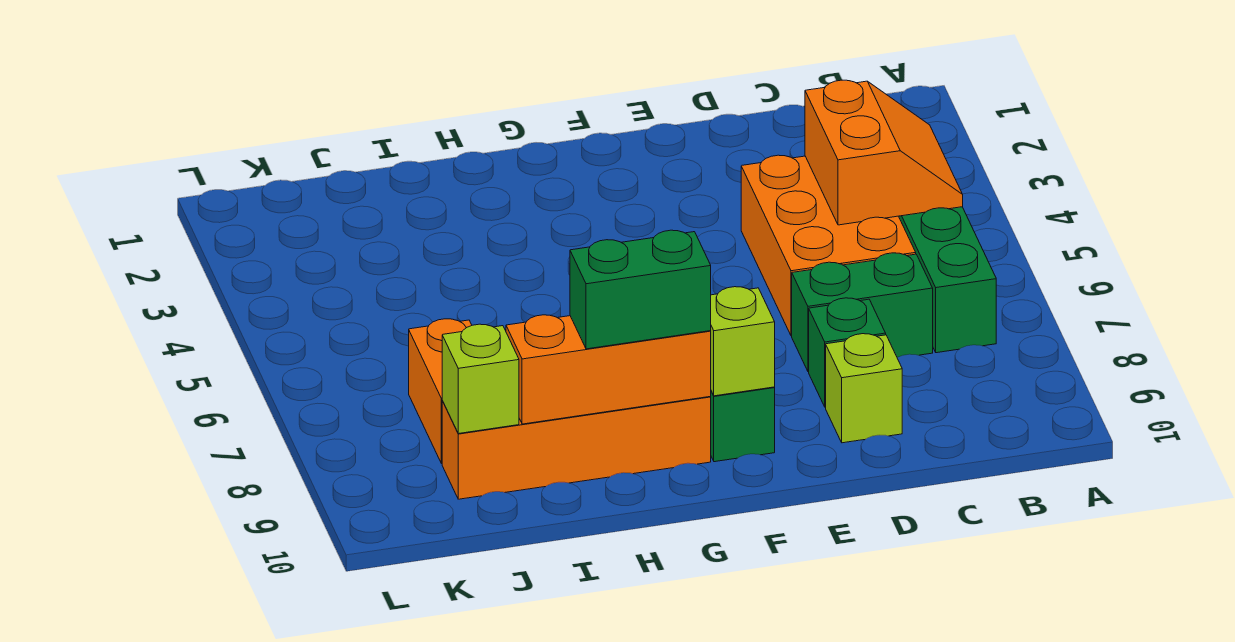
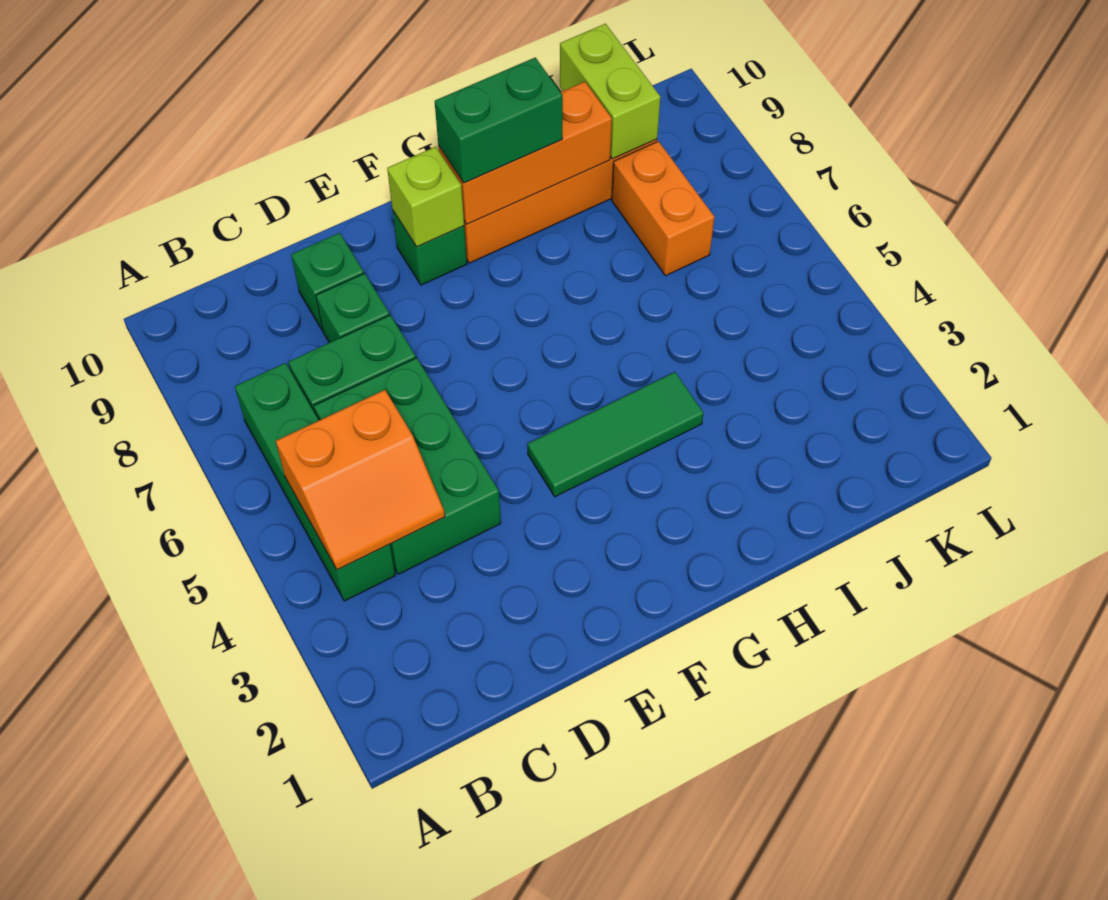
orange 2x2 slope [805,80,963,225] -> orange 2x2 slope turned to [276,390,445,570]
orange 2x3 brick [741,155,916,336] -> green 2x3 brick [314,358,501,574]
lime 1x1 brick [826,334,902,443] -> green 1x1 brick [291,233,364,330]
none -> green 1x3 tile [528,372,704,497]
lime 1x1 brick [442,324,519,434] -> lime 1x2 brick [560,24,660,159]

